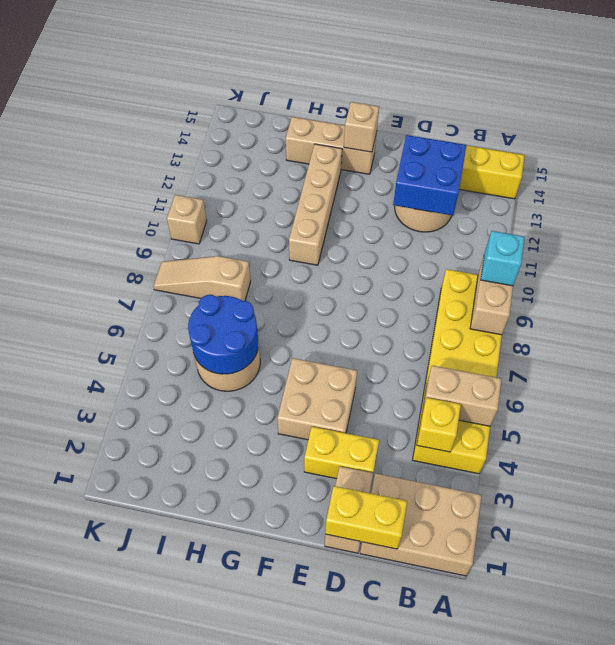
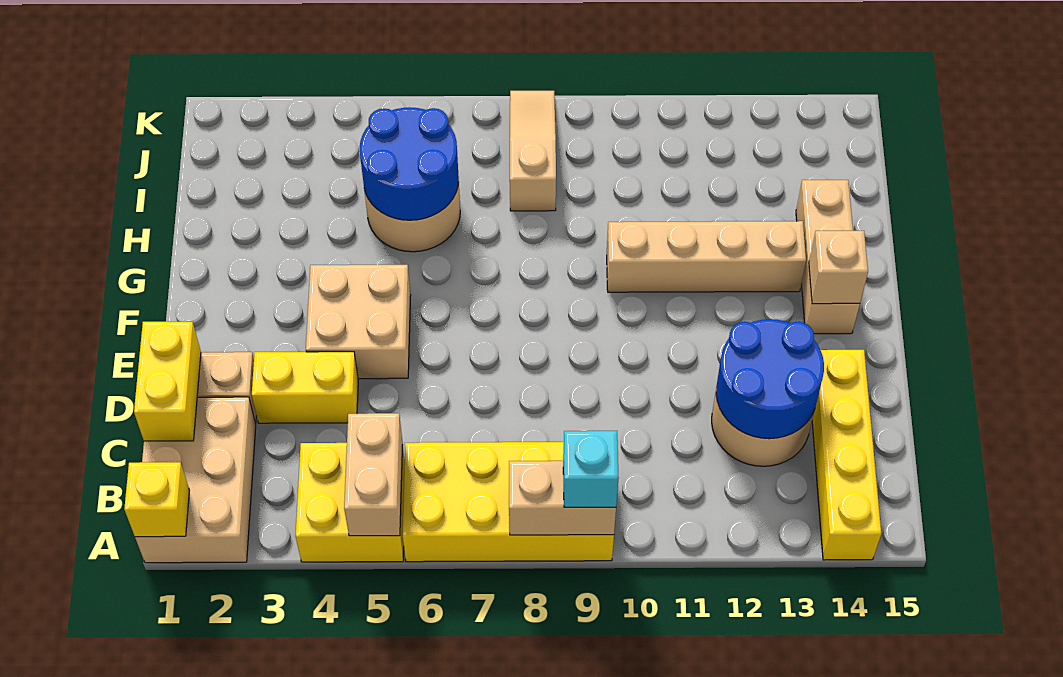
yellow 1x1 brick [417,398,461,452] -> yellow 1x1 brick moved to [124,462,190,537]
blue 2x2 brick [393,135,466,215] -> blue 2x2 round brick [716,319,824,439]
yellow 1x2 brick [304,427,379,479] -> yellow 1x2 brick turned to [252,352,358,423]
tan 1x1 brick [167,195,207,244] -> none

